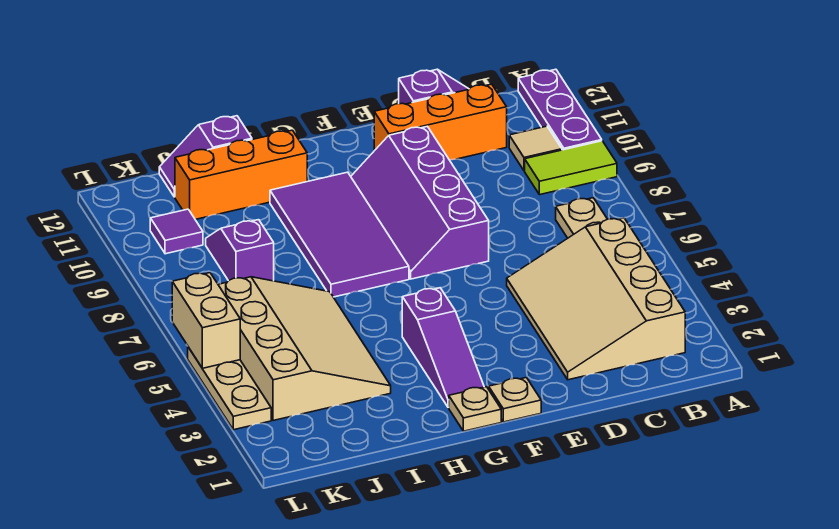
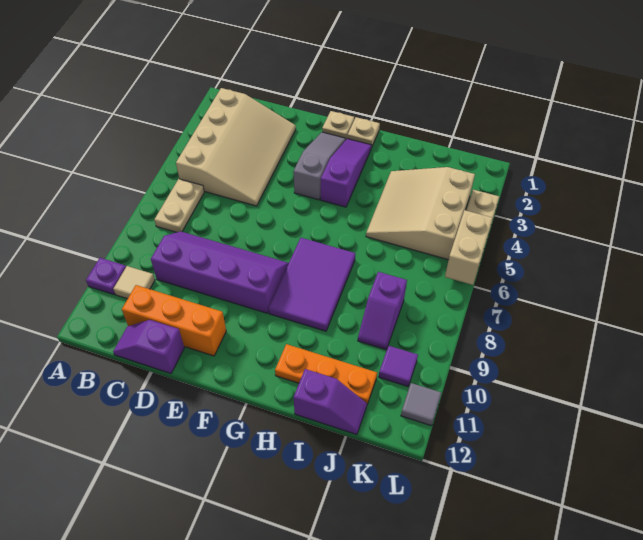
lime 1x2 tile [525,141,617,195] -> none
purple 1x3 plate [518,69,602,150] -> purple 1x1 plate [86,258,126,294]
purple 2x4 slope [351,126,489,279] -> purple 2x4 slope turned to [151,231,289,313]
none -> grey 1x3 slope [293,132,346,200]
purple 2x4 tile [270,172,409,297] -> purple 2x3 tile [269,238,355,331]
orange 1x3 brick [175,130,307,219] -> orange 1x3 plate [275,344,377,404]
tan 3x4 slope [218,277,391,421] -> tan 3x3 slope [366,167,475,260]
none -> grey 1x1 tile [401,383,441,426]

